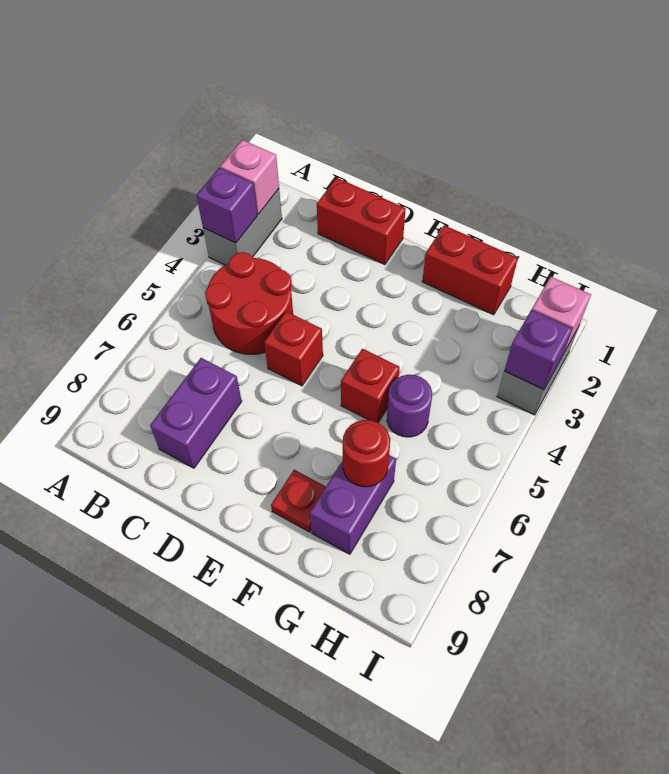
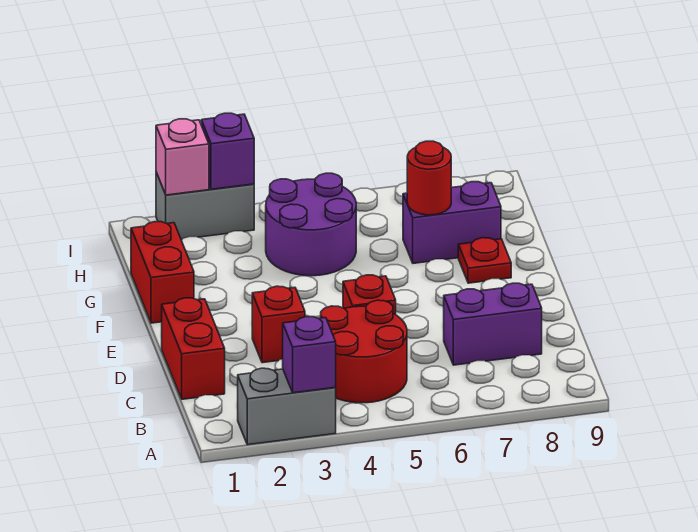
pink 1x1 brick [220,140,279,214] -> none
red 1x1 brick [341,349,400,422] -> red 1x1 brick moved to [252,286,305,363]
purple 1x1 round brick [387,375,432,437] -> purple 2x2 round brick [266,173,356,276]

